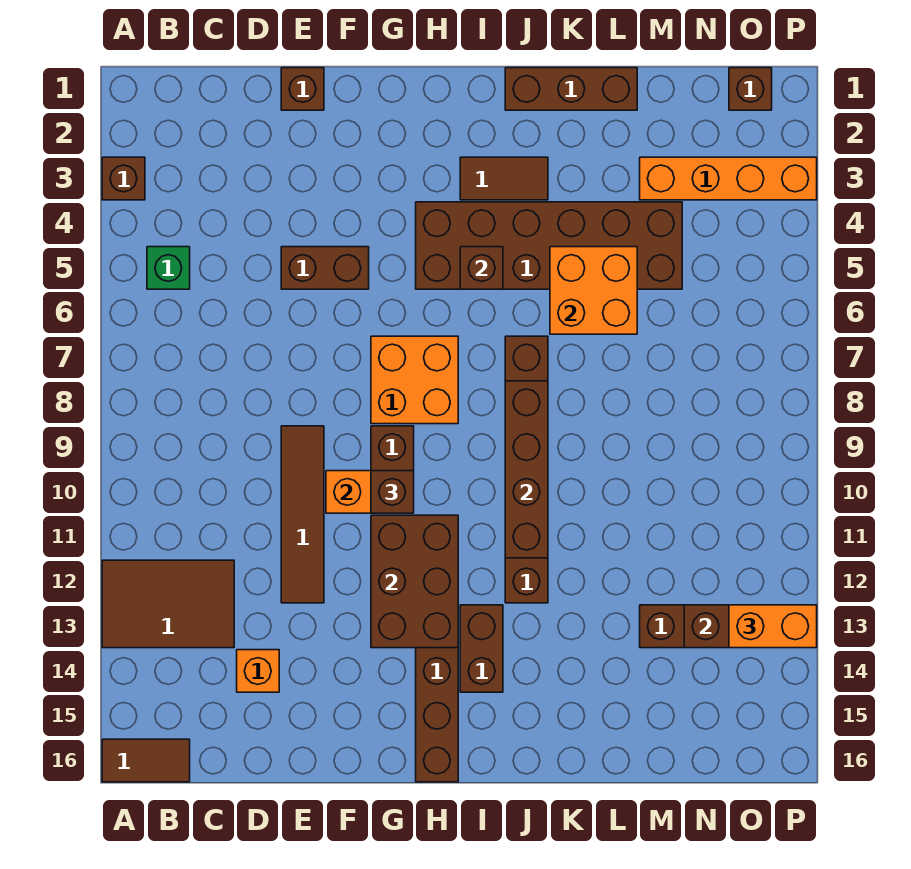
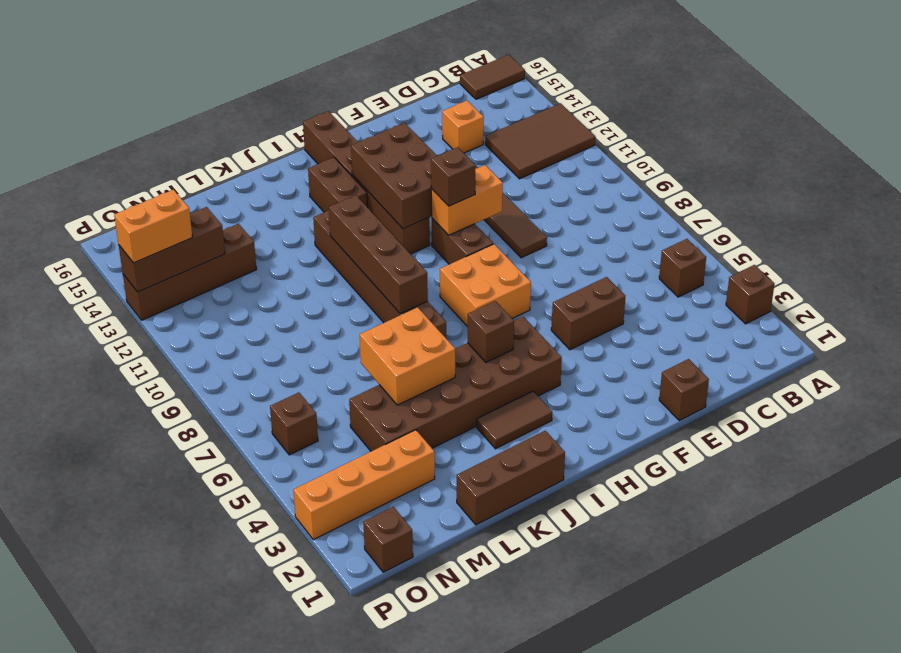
green 1x1 brick [147,247,190,289] -> brown 1x1 brick [659,239,706,297]
none -> brown 1x1 brick [270,393,318,455]

